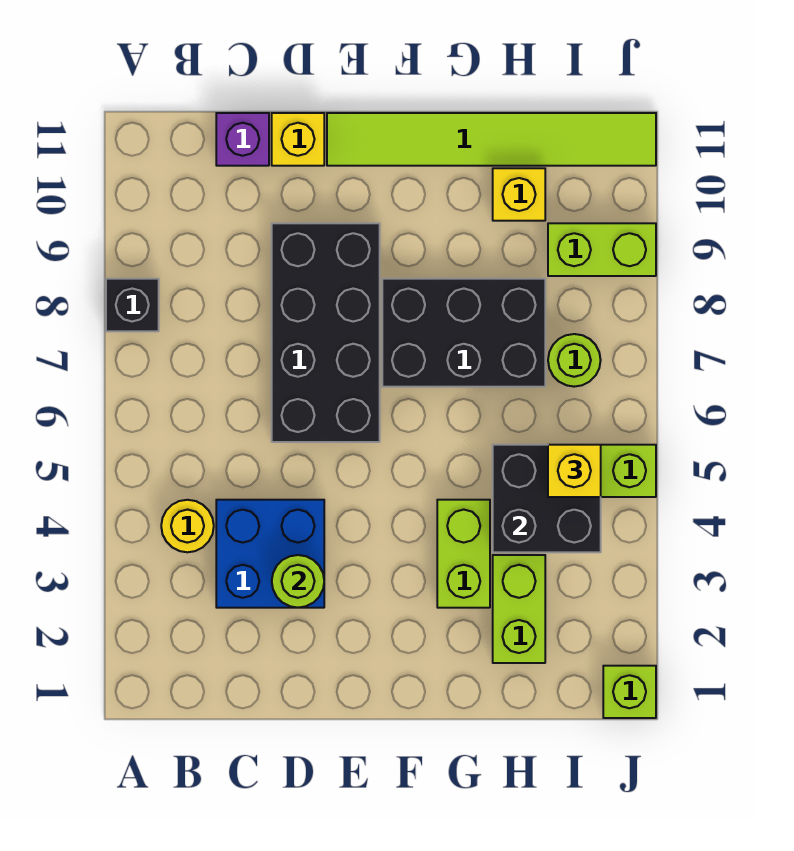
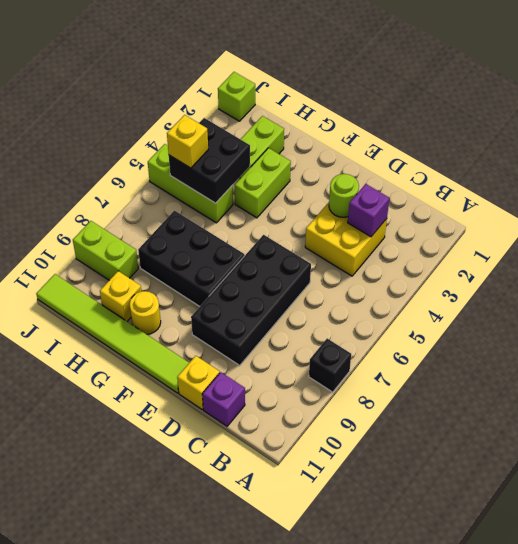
yellow 1x1 round brick [161,500,214,552] -> yellow 1x1 round brick moved to [130,291,161,334]
blue 2x2 brick [216,500,324,608] -> yellow 2x2 brick [305,202,387,276]
none -> purple 1x1 brick [348,184,389,237]
lime 1x1 round brick [548,334,601,387] -> none

